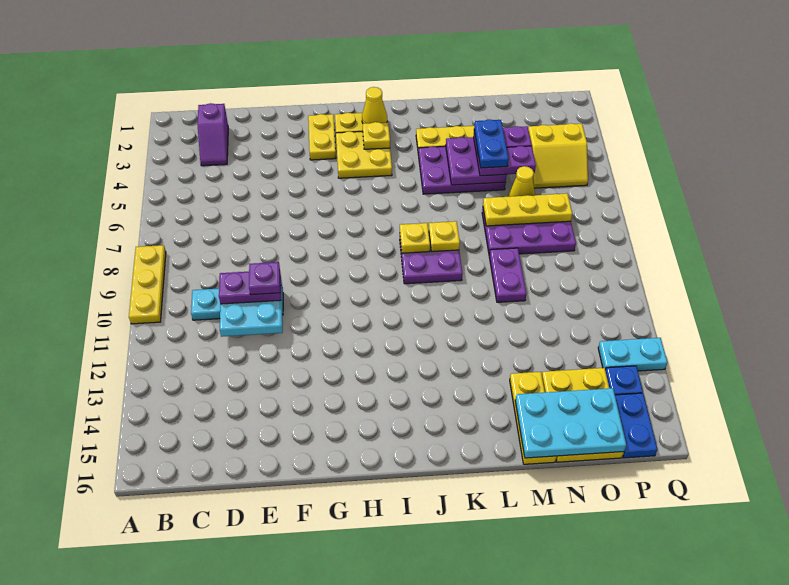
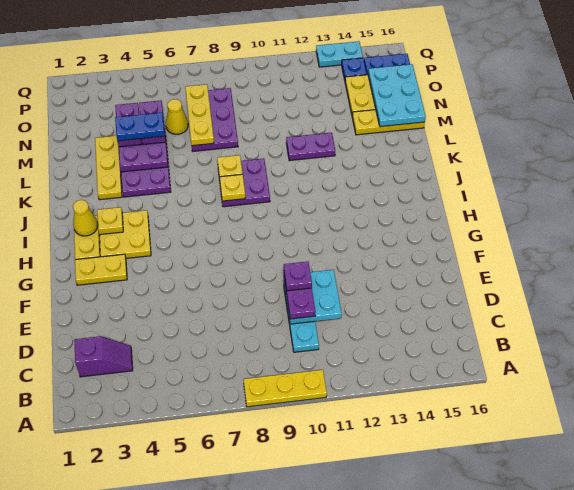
purple 1x2 plate [489,248,526,302] -> purple 1x2 plate moved to [286,133,335,161]
yellow 2x2 slope [528,123,588,188] -> none
cyan 1x2 plate [598,338,668,371] -> cyan 1x2 plate turned to [316,41,363,67]

